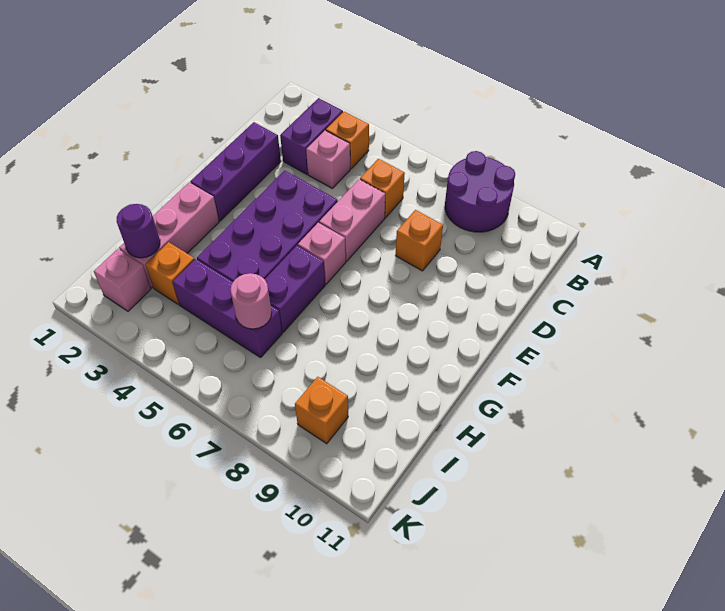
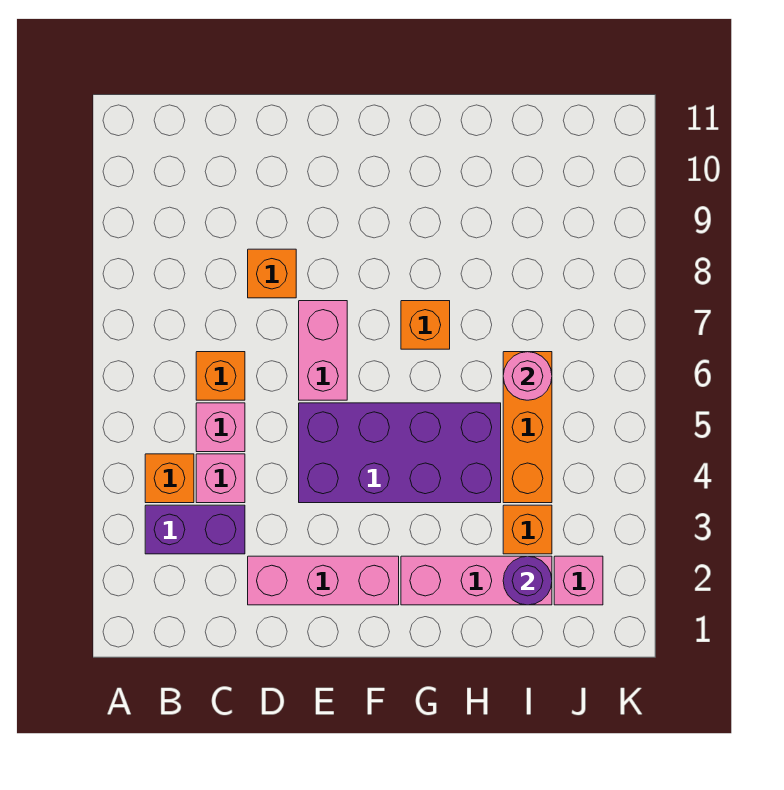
purple 2x2 round brick [445,151,515,232] -> none
purple 1x3 brick [190,122,281,221] -> pink 1x3 brick [248,556,399,605]
pink 1x2 brick [319,179,385,261] -> pink 1x2 brick turned to [299,301,347,400]
pink 1x1 brick [298,223,346,284] -> pink 1x1 brick moved to [196,403,245,452]
purple 1x2 brick [265,245,325,332] -> none
purple 1x3 brick [173,259,282,358] -> orange 1x3 brick [503,352,552,503]
orange 1x1 brick [295,377,348,444] -> orange 1x1 brick moved to [401,301,450,349]

